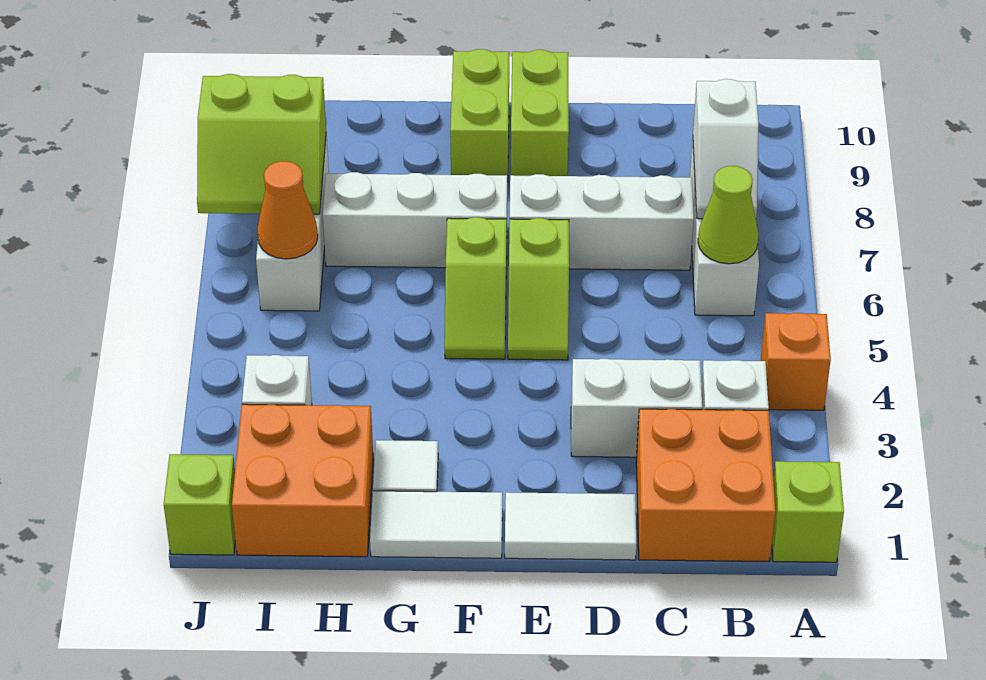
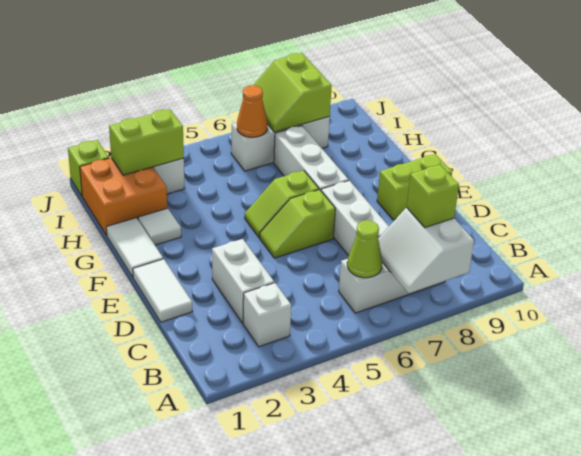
lime 1x1 brick [772,461,844,562] -> lime 1x1 brick moved to [407,165,459,228]
orange 1x1 brick [761,313,831,410] -> none
orange 2x2 brick [636,409,775,561] -> none
white 1x2 slope [693,79,758,219] -> white 2x2 slope [378,208,474,293]
lime 1x2 brick [450,49,509,182] -> lime 1x2 brick moved to [109,109,184,175]

